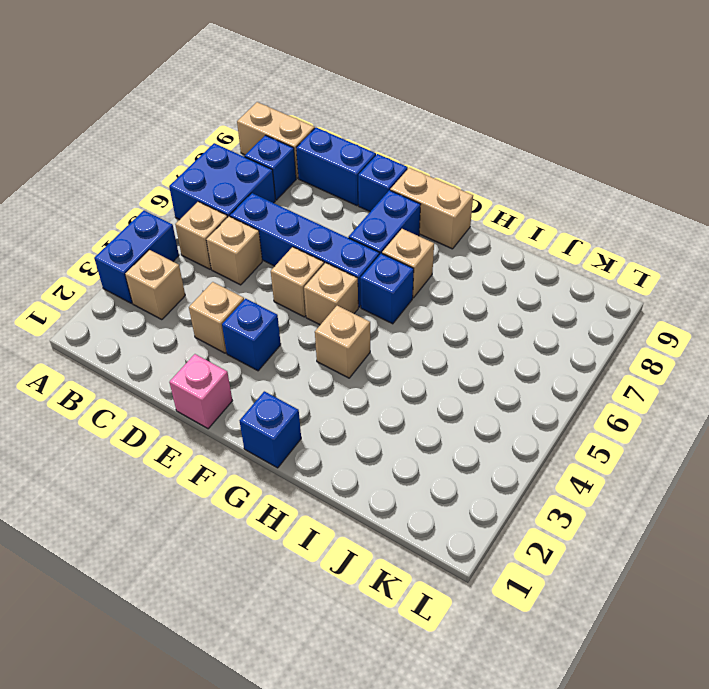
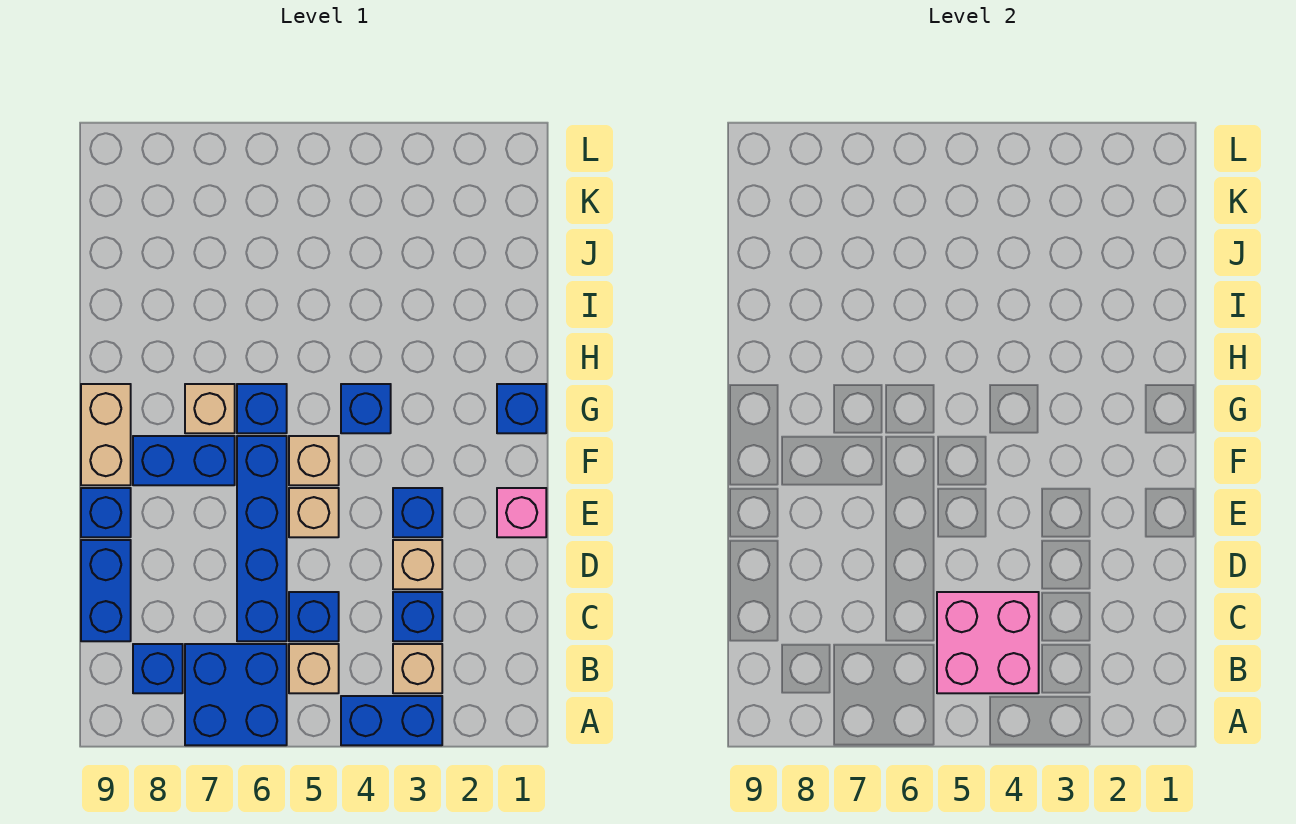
tan 1x2 brick [237,102,315,178] -> none
none -> pink 2x2 brick [937,592,1039,693]
none -> blue 1x1 brick [393,592,442,641]
tan 1x1 brick [206,217,262,285] -> blue 1x1 brick [289,592,339,641]
tan 1x1 brick [315,306,370,378] -> blue 1x1 brick [341,384,391,433]

